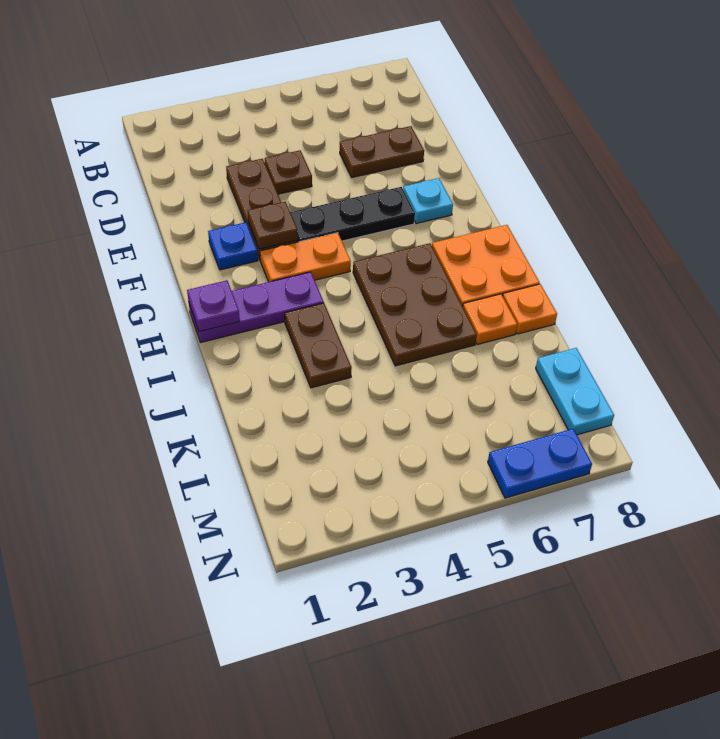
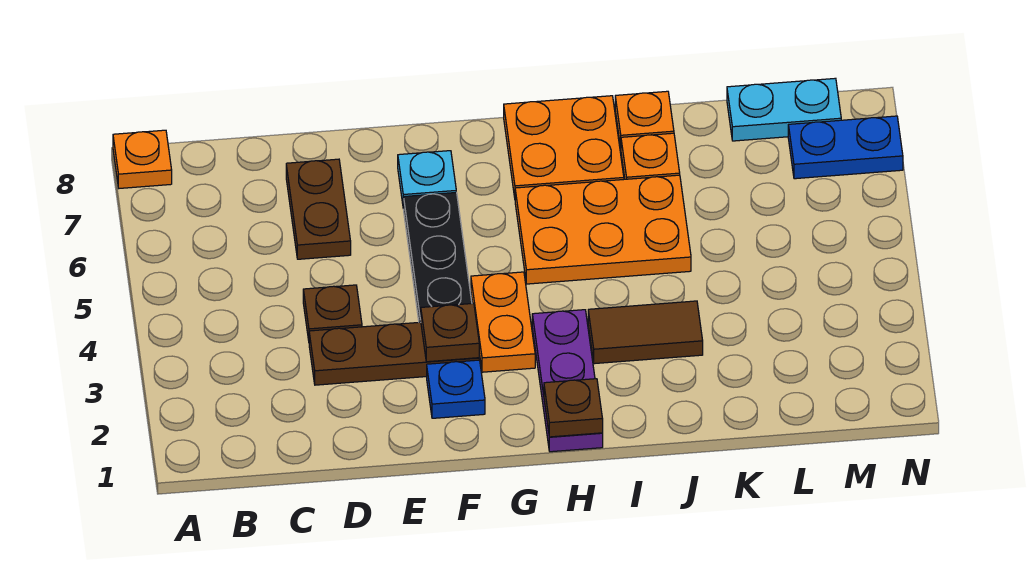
none -> orange 1x1 plate [113,130,172,188]
purple 1x1 plate [187,280,240,332] -> brown 1x1 plate [544,379,603,437]
brown 2x3 plate [353,243,477,366] -> orange 2x3 plate [515,175,691,284]
brown 1x2 plate [285,303,352,388] -> brown 1x2 tile [588,301,703,364]
blue 1x2 plate [488,429,592,498] -> blue 1x2 plate turned to [788,116,903,179]

